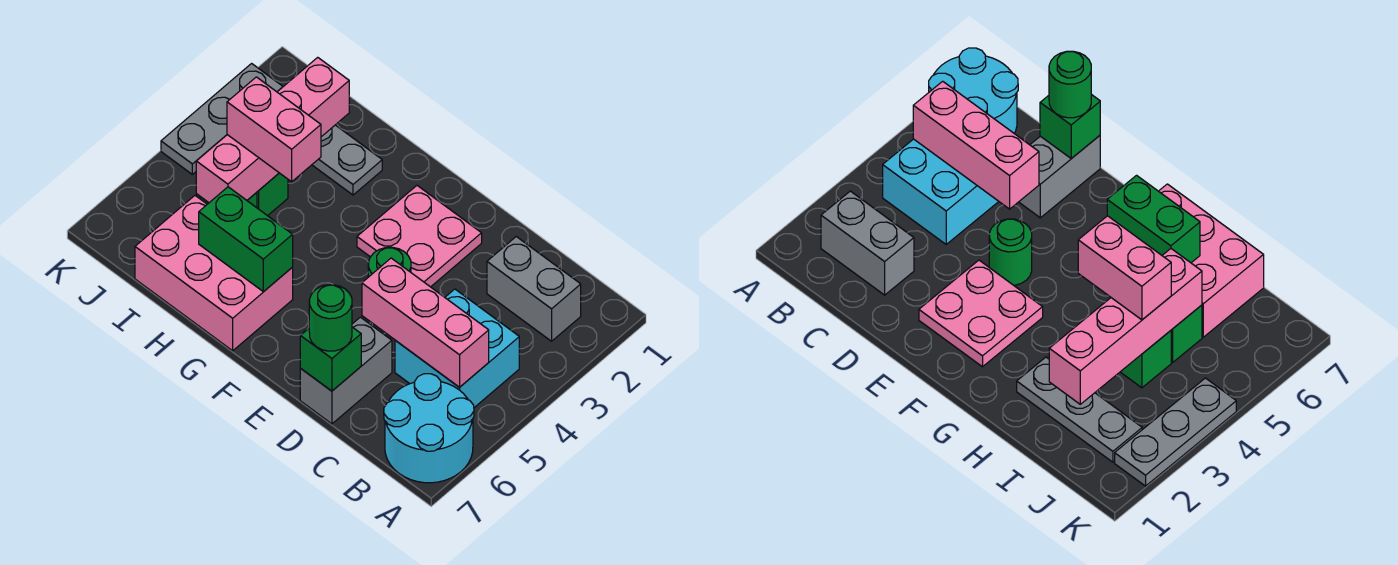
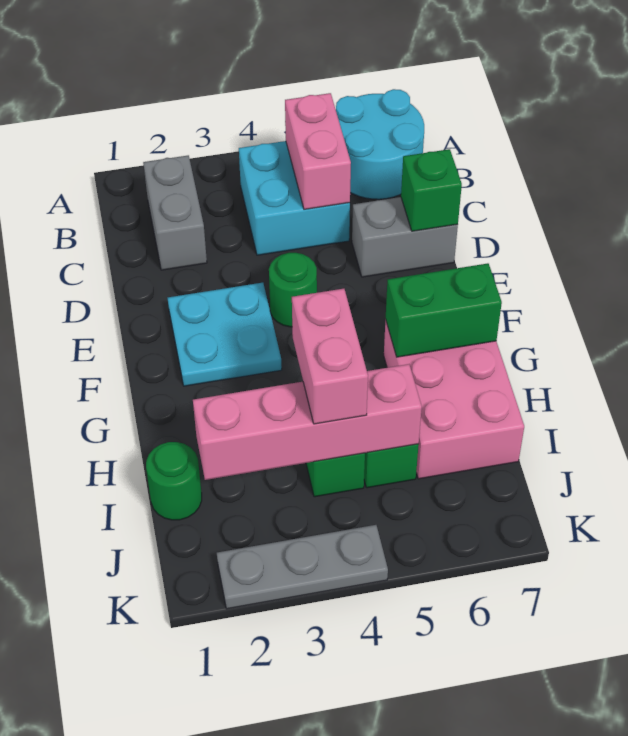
pink 1x3 brick [362,258,489,387] -> pink 1x2 brick [285,93,351,209]
green 1x1 round brick [309,285,352,351] -> green 1x1 round brick moved to [146,442,202,520]
pink 2x2 plate [357,186,482,287] -> cyan 2x2 plate [168,283,282,386]
green 1x2 brick [199,187,293,292] -> green 1x2 brick turned to [386,263,502,357]
grey 1x3 plate [312,125,382,195] -> none

